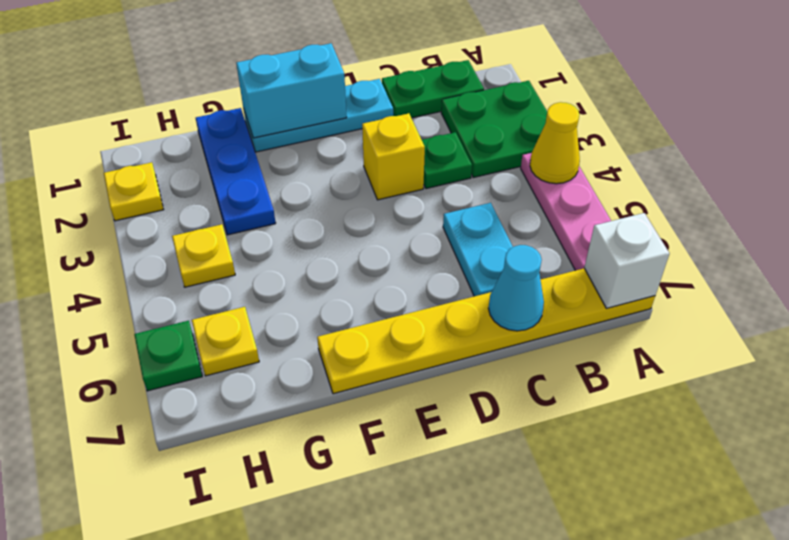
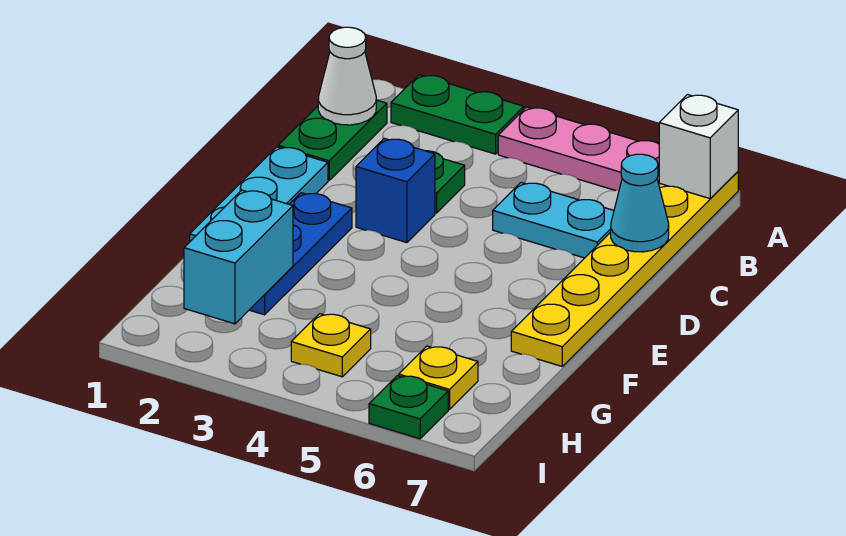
green 2x2 plate [441,81,547,178] -> green 1x2 plate [391,75,524,154]
yellow 1x1 cone [530,102,580,184] -> none
none -> white 1x1 cone [318,27,376,125]
yellow 1x1 brick [362,113,425,200] -> blue 1x1 brick [356,139,435,243]
cyan 1x2 brick [236,43,347,138] -> cyan 1x2 brick moved to [184,190,293,324]
blue 1x3 plate [196,108,276,235] -> blue 1x3 plate turned to [250,193,352,315]
yellow 1x1 plate [104,162,164,221] -> none

